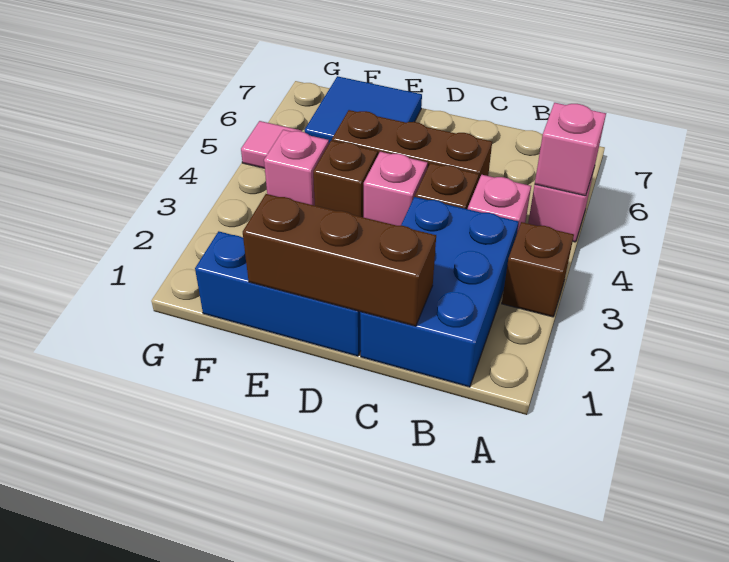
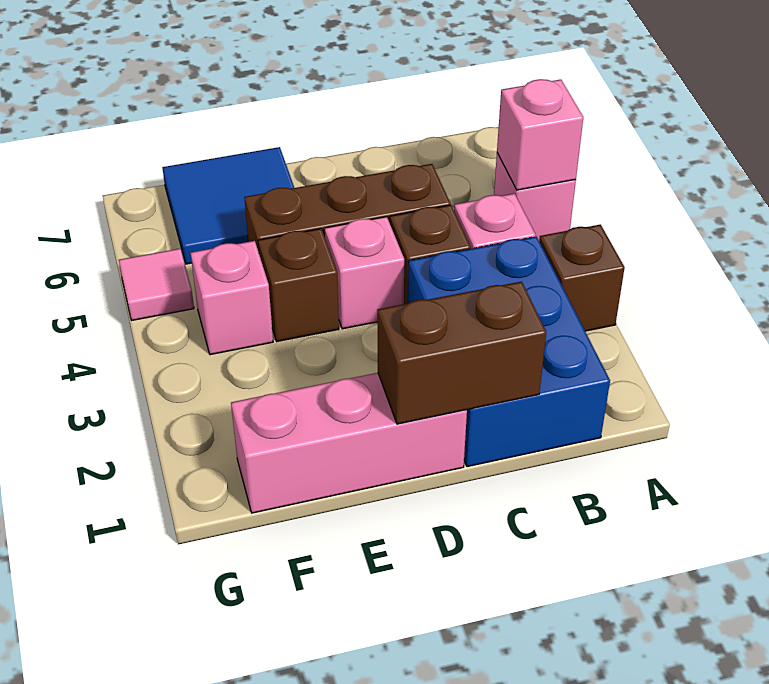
brown 1x3 brick [243,194,436,326] -> brown 1x2 brick [377,281,546,424]
blue 1x3 brick [195,231,361,356] -> pink 1x3 brick [231,373,467,513]

